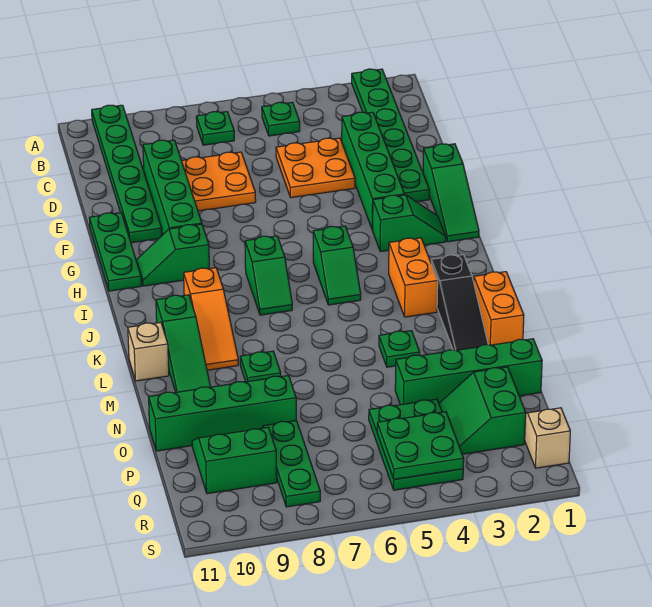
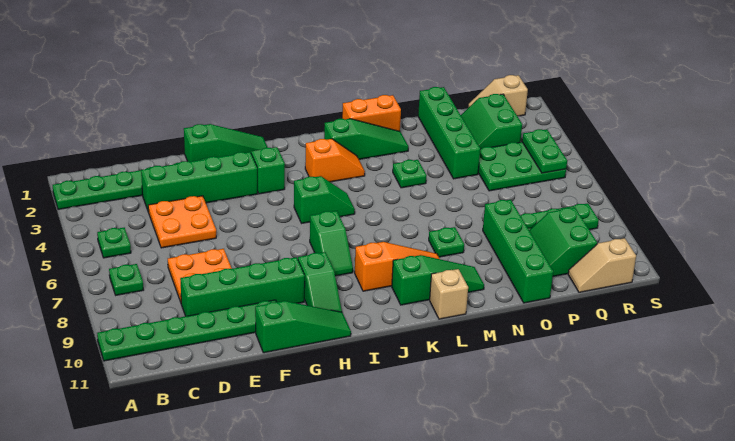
green 1x3 plate [89,213,141,291] -> green 1x3 slope [255,301,351,353]
green 1x2 slope [245,236,292,315] -> green 1x2 slope turned to [310,211,353,276]
orange 1x2 brick [389,238,438,317] -> orange 1x2 slope [305,139,365,182]
black 1x3 slope [431,255,488,350] -> green 1x3 slope [324,119,409,159]
green 2x2 slope [439,367,526,454] -> green 2x2 slope turned to [461,94,522,149]
green 2x2 plate [377,412,464,479] -> green 1x2 plate [522,129,567,173]
none -> tan 1x2 slope [568,238,636,292]

